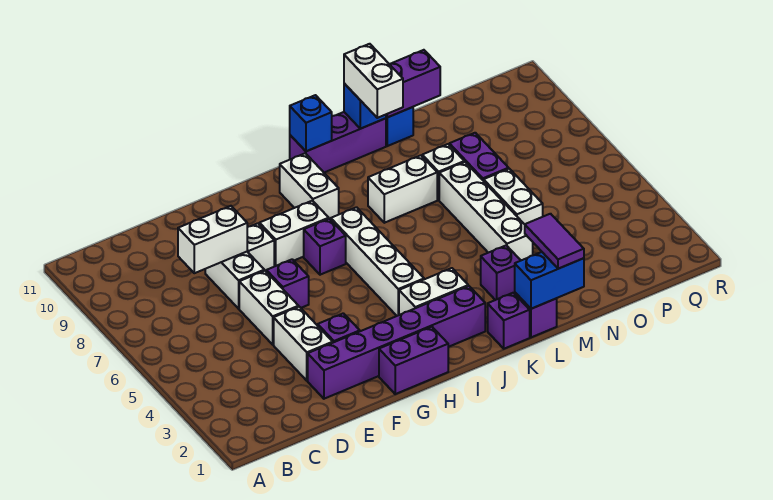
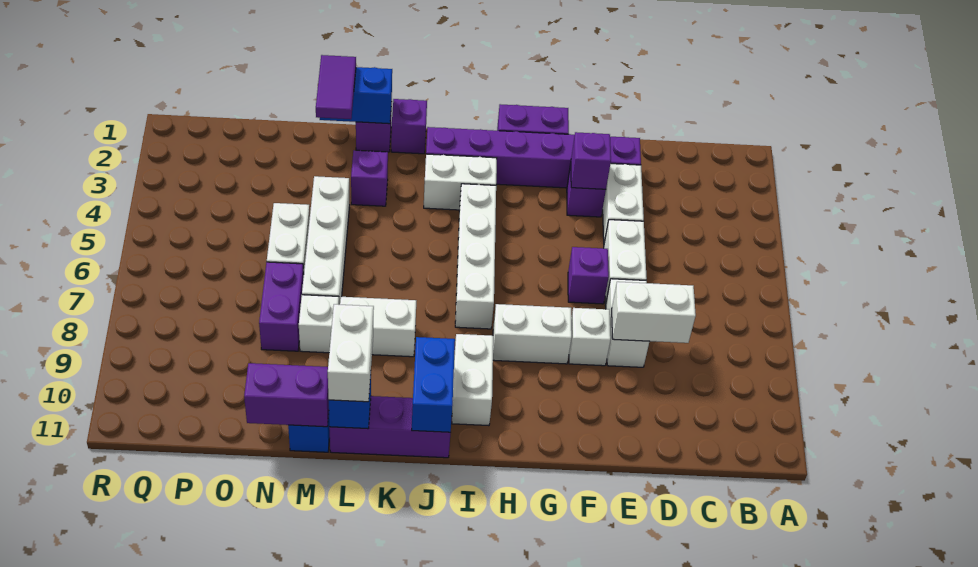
purple 1x1 brick [304,219,346,275] -> purple 1x1 brick moved to [571,132,611,189]
blue 1x1 brick [290,95,332,151] -> blue 1x2 brick [412,337,455,432]

